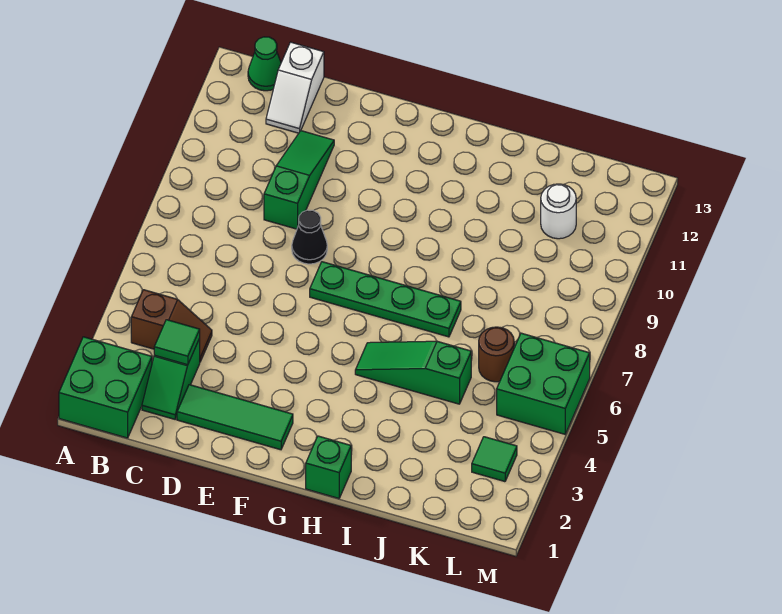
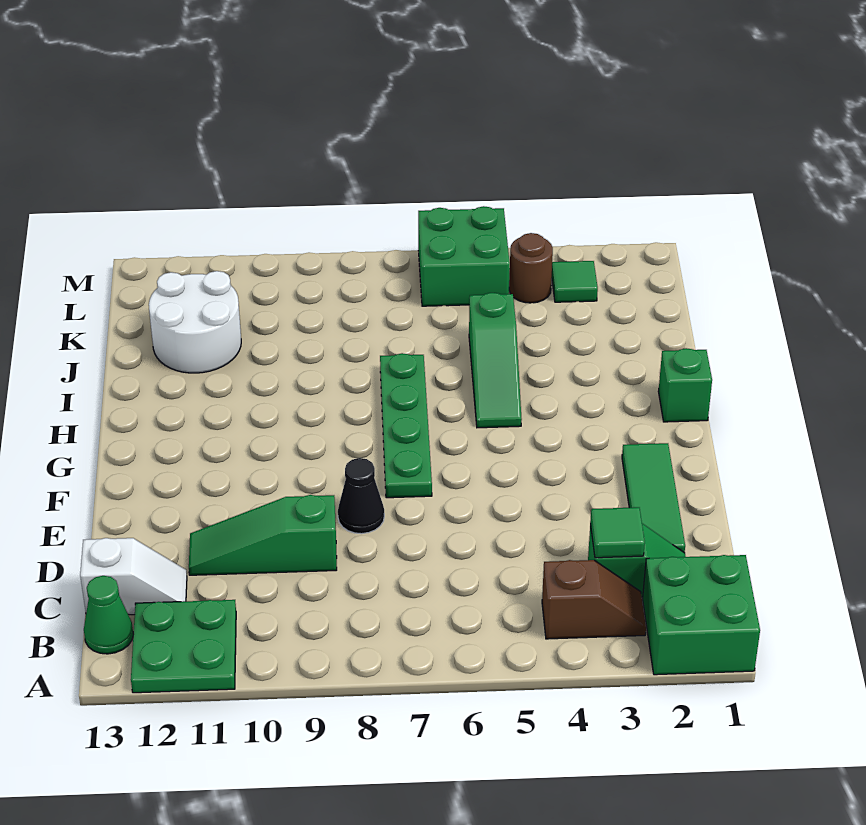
none -> green 2x2 plate [131,600,236,693]
brown 1x2 slope [131,290,212,362] -> brown 1x2 slope turned to [542,560,646,639]
brown 1x1 round brick [479,327,514,382] -> brown 1x1 round brick moved to [509,233,553,303]
white 1x1 round brick [541,184,576,239] -> white 2x2 round brick [149,271,241,373]

